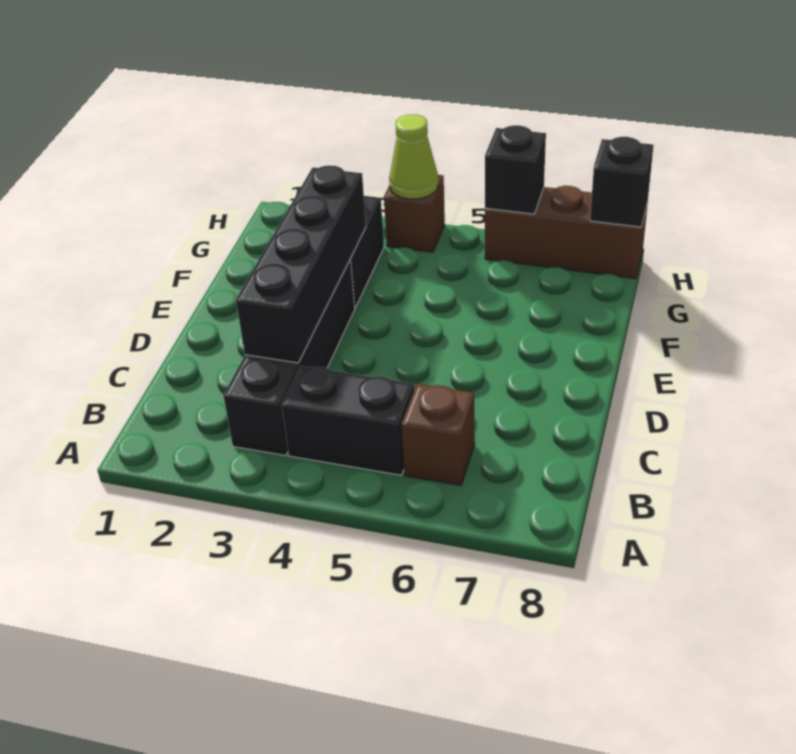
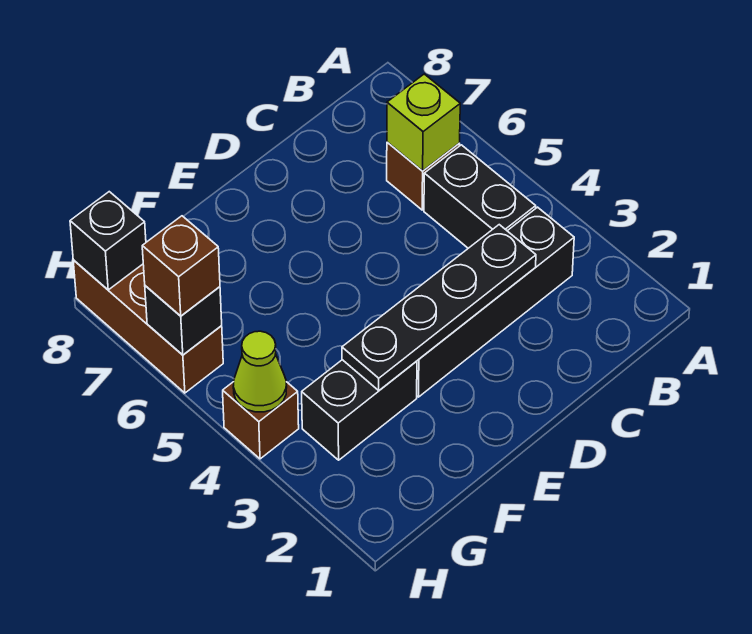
none -> lime 1x1 brick [387,74,460,171]
black 1x4 brick [236,166,366,363] -> black 1x4 plate [342,225,536,390]
none -> brown 1x1 brick [142,216,220,316]

